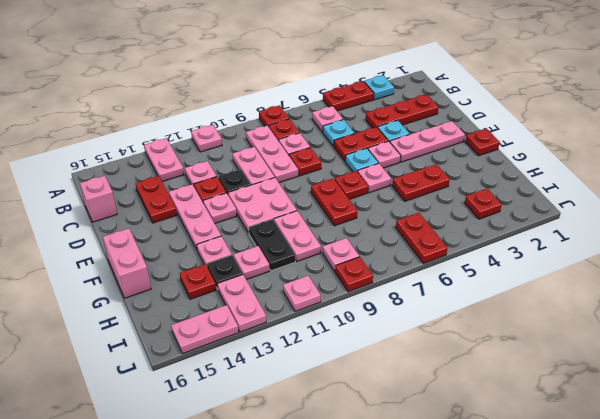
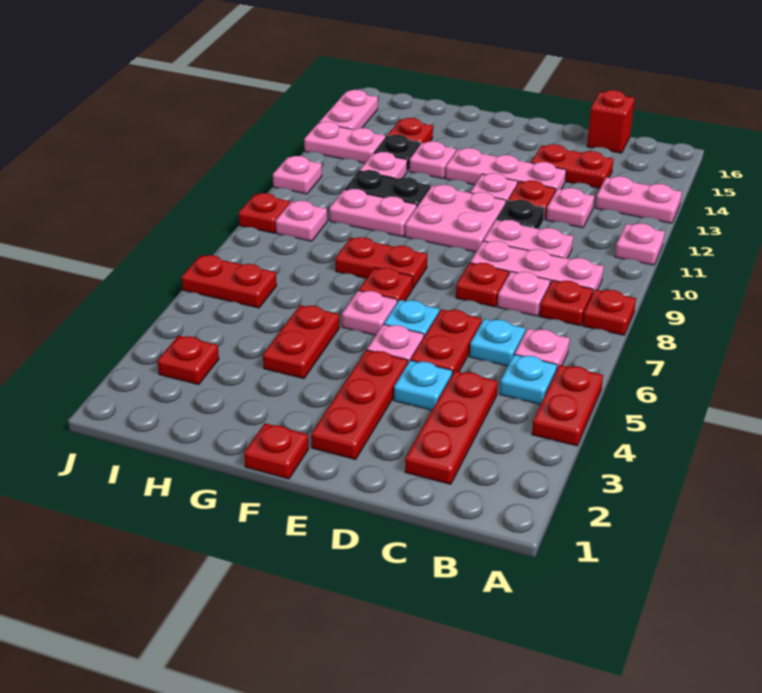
cyan 1x1 plate [364,75,394,100] -> cyan 1x1 plate moved to [500,354,557,404]
pink 1x1 brick [80,176,117,222] -> red 1x1 brick [587,90,635,153]
pink 1x3 plate [390,121,465,162] -> red 1x3 plate [311,350,408,459]
pink 1x2 brick [103,228,151,298] -> none

